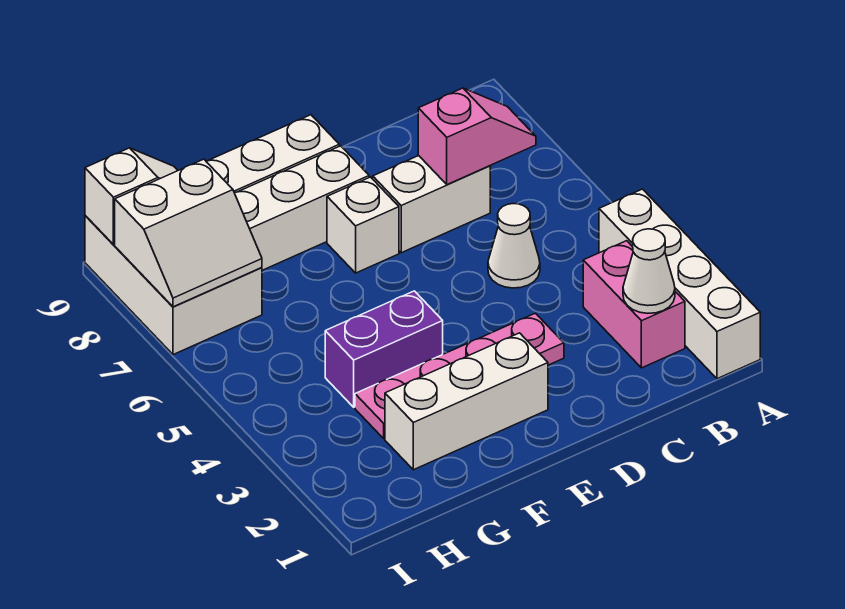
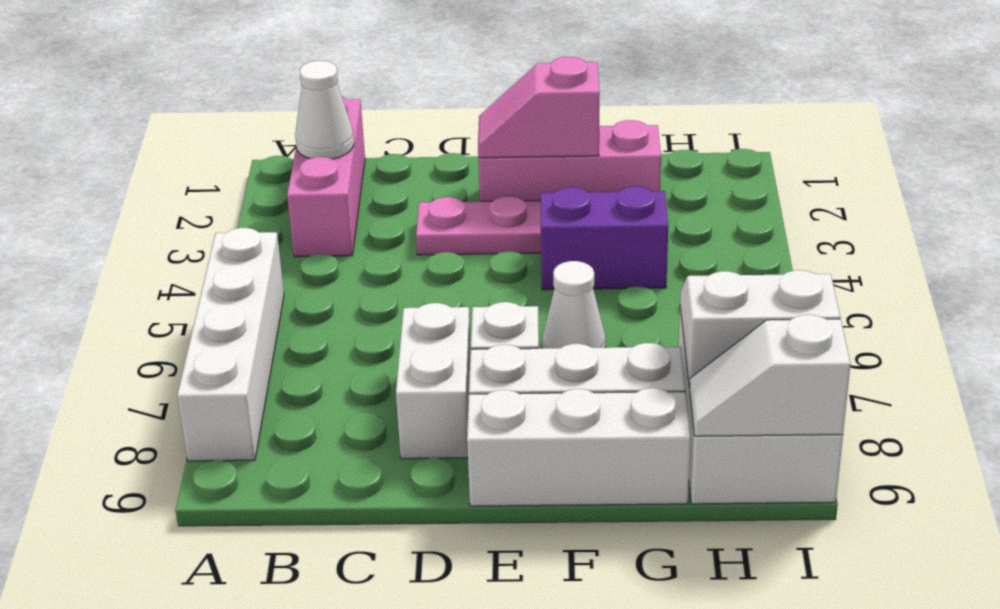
white 1x4 brick [599,189,760,379] -> white 1x4 brick moved to [177,228,284,461]
pink 1x2 brick [583,241,685,368] -> pink 1x3 brick [287,97,365,257]
pink 1x2 slope [418,88,536,185] -> pink 1x2 slope moved to [478,57,600,158]
white 1x1 cone [488,204,540,288] -> white 1x1 cone moved to [542,261,606,348]
white 1x2 brick [373,156,490,253] -> white 1x2 brick turned to [396,303,471,459]
white 1x3 brick [385,333,548,470] -> pink 1x3 brick [478,120,661,201]

